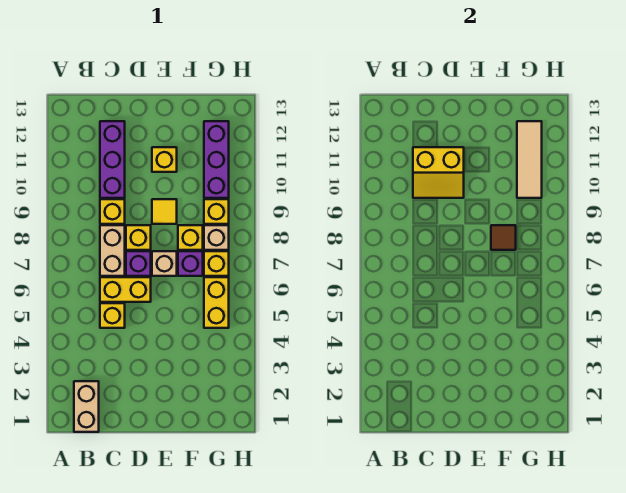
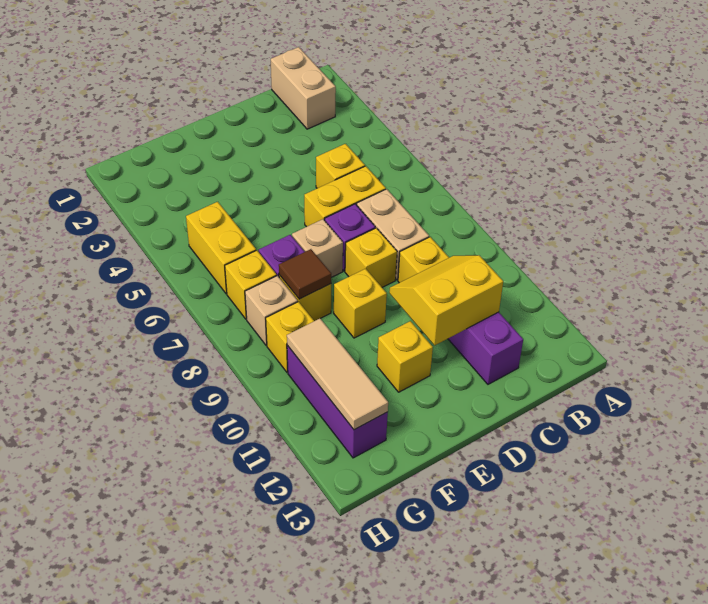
yellow 1x1 tile [152,199,177,224] -> yellow 1x1 brick [334,269,387,338]

